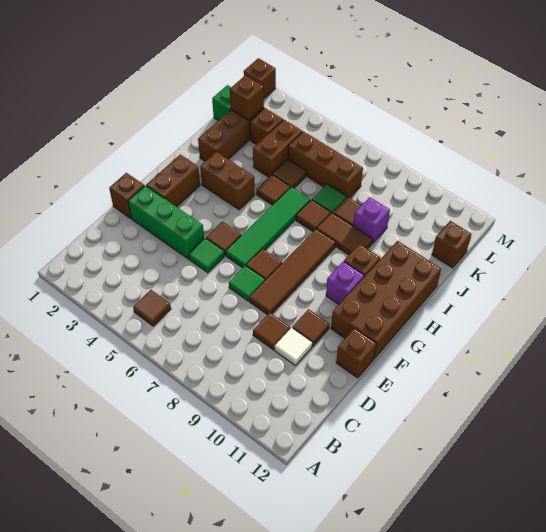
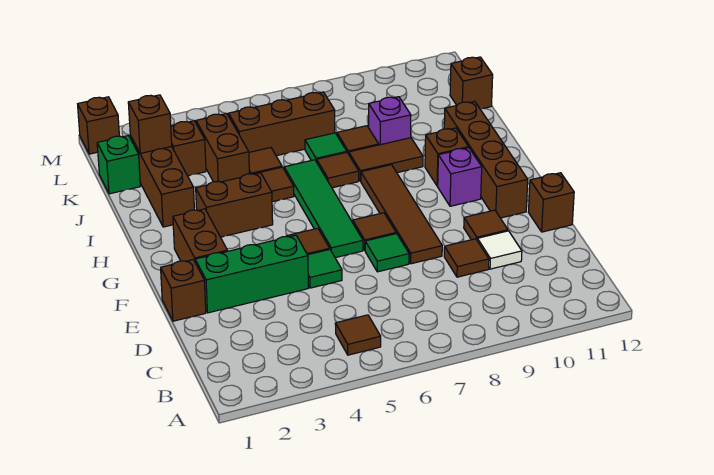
brown 2x4 brick [331,241,441,358] -> brown 1x4 brick [444,101,528,218]

